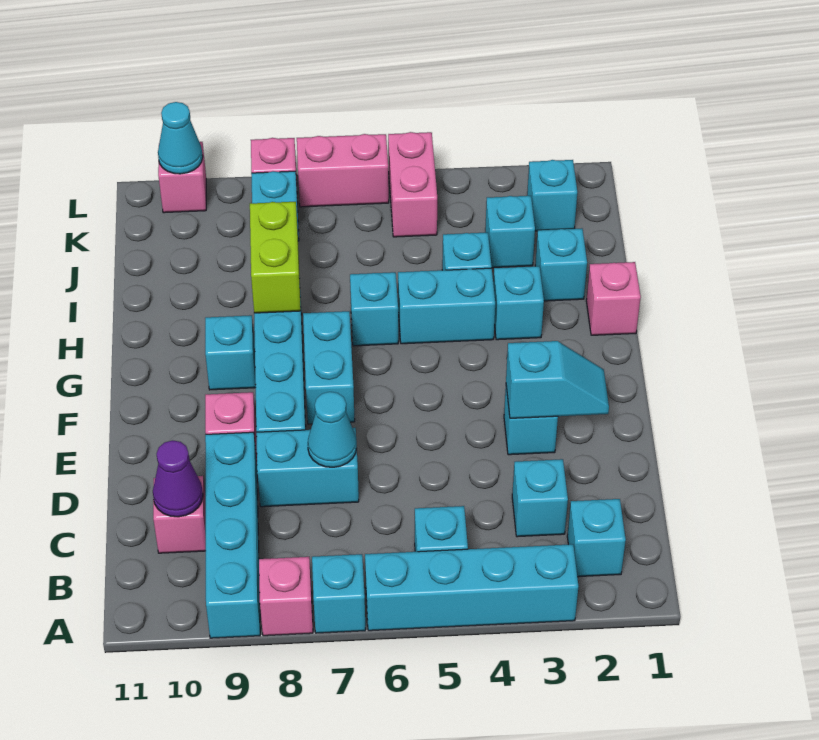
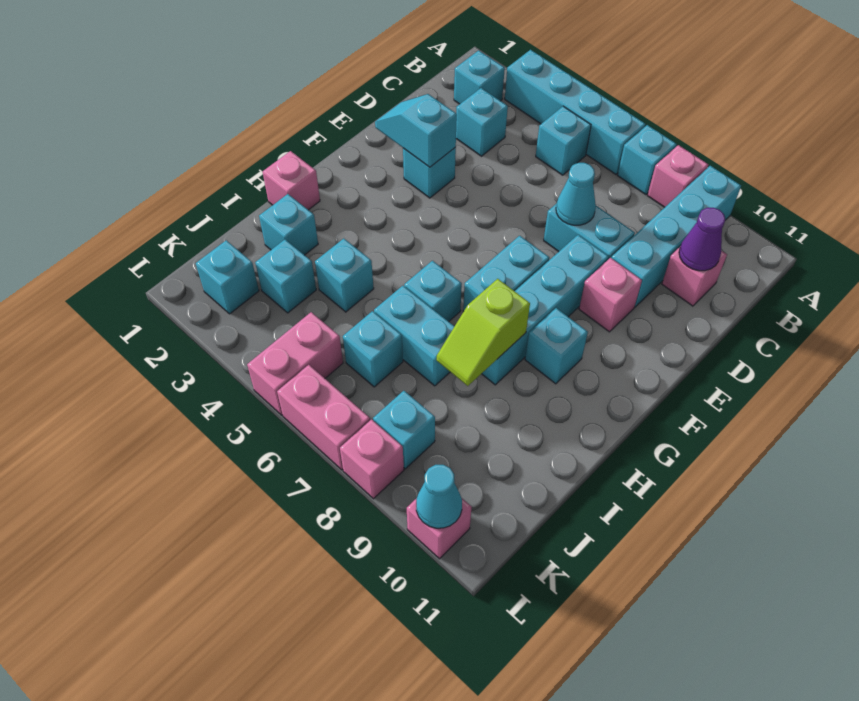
cyan 1x1 brick [493,266,544,340] -> cyan 1x1 brick moved to [343,311,403,387]
cyan 1x2 brick [398,268,495,344] -> cyan 1x2 brick moved to [374,286,455,386]
lime 1x2 brick [250,202,301,313] -> lime 1x2 slope [437,279,530,386]

